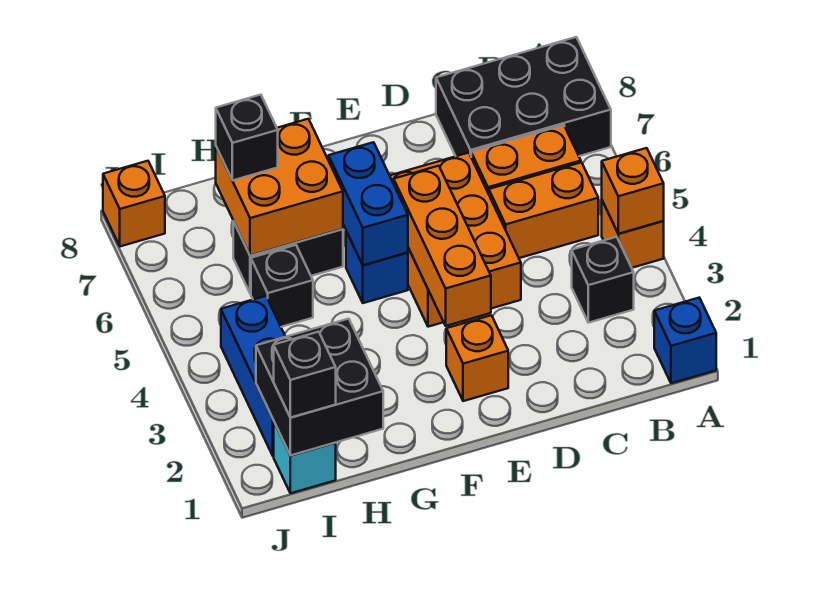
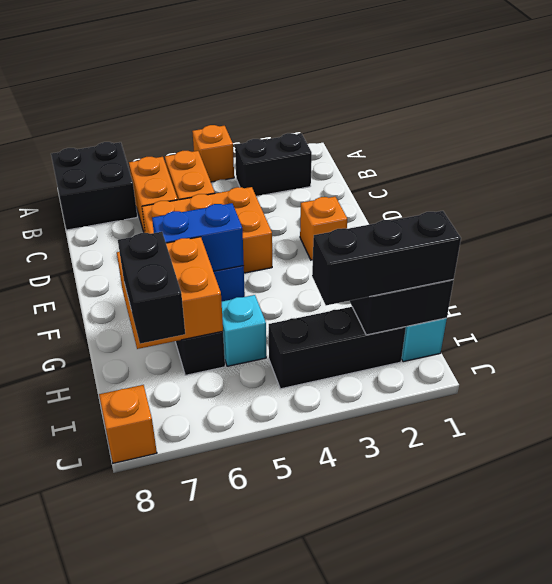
blue 1x1 brick [654,298,716,383] -> none
orange 1x1 brick [602,148,664,234] -> none
black 2x3 brick [436,37,611,156] -> black 2x2 brick [51,142,137,230]
black 1x1 brick [572,237,634,323] -> black 1x2 brick [235,133,312,196]
orange 1x3 brick [394,166,491,326] -> none
black 1x1 brick [251,245,313,327] -> cyan 1x1 brick [222,295,266,366]
black 1x1 brick [216,95,278,180] -> black 1x2 brick [118,232,185,344]
black 1x1 brick [274,332,336,418] -> black 1x3 brick [312,211,461,305]
blue 1x3 brick [221,296,285,456] -> black 1x3 brick [269,307,406,389]

